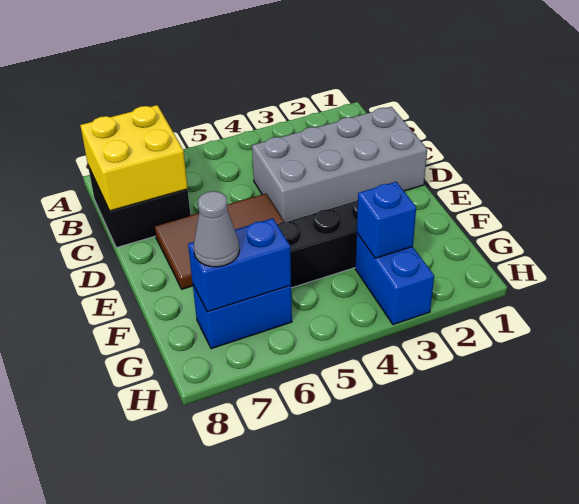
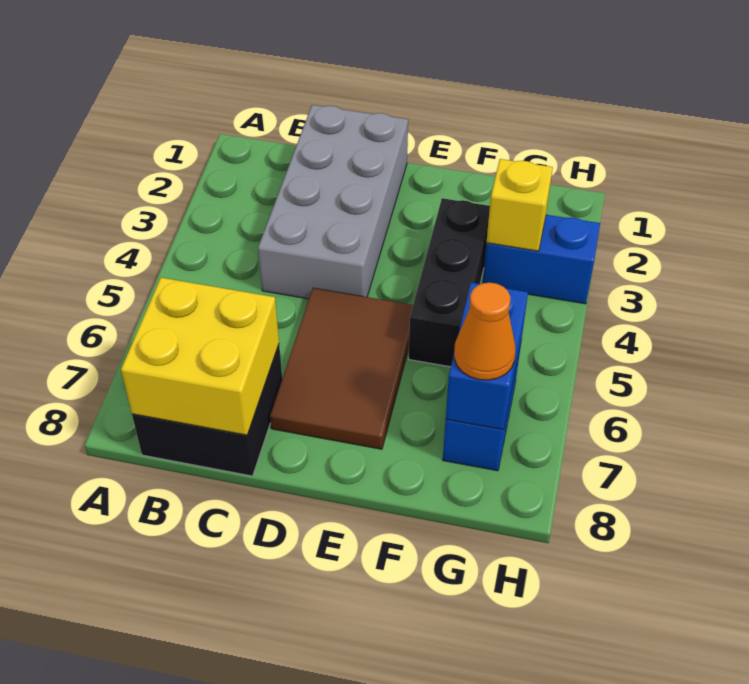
blue 1x1 brick [357,182,416,258] -> yellow 1x1 brick [486,159,553,251]
grey 1x1 cone [194,191,239,267] -> orange 1x1 cone [454,283,515,380]

